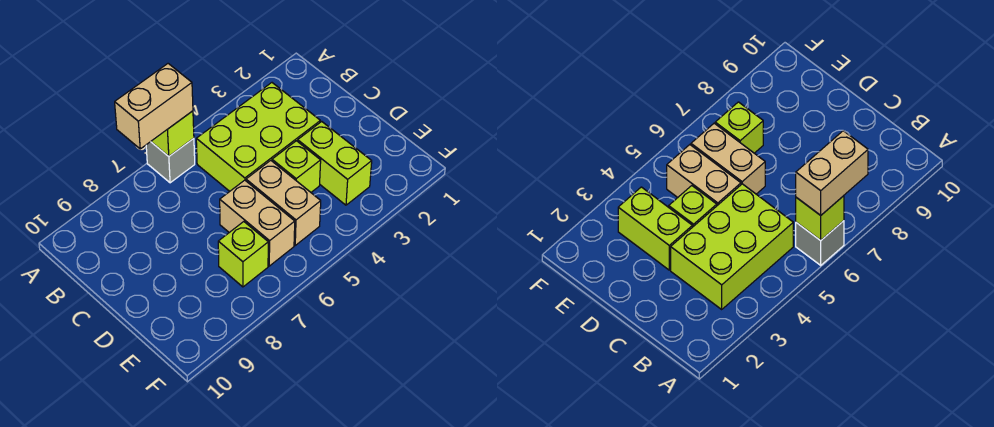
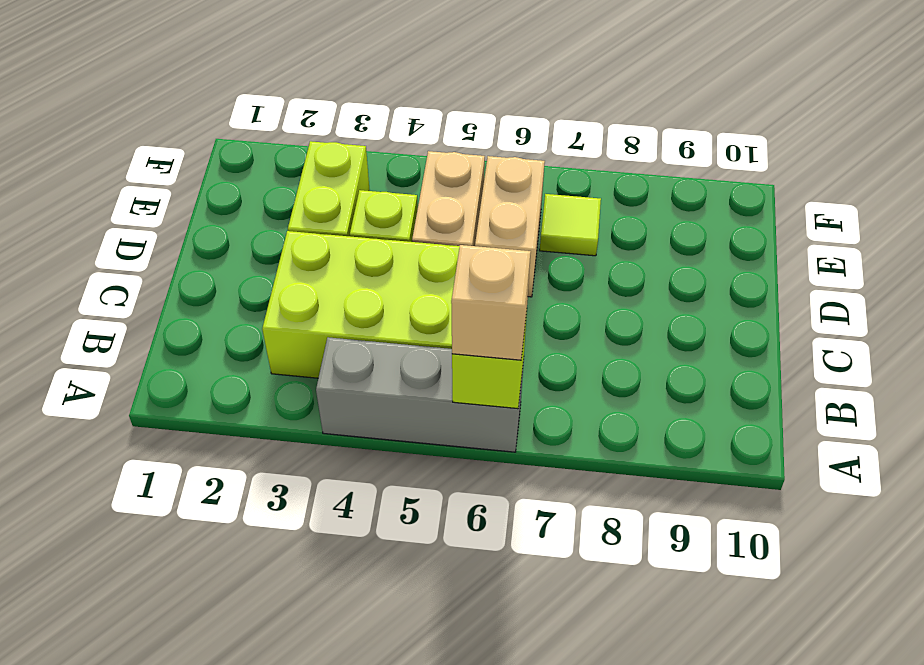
grey 1x1 brick [146,138,195,183] -> grey 1x3 brick [316,337,524,452]
tan 1x2 brick [115,64,193,149] -> tan 1x1 brick [451,245,531,360]
lime 1x1 brick [218,222,268,287] -> lime 1x1 tile [540,194,601,256]

